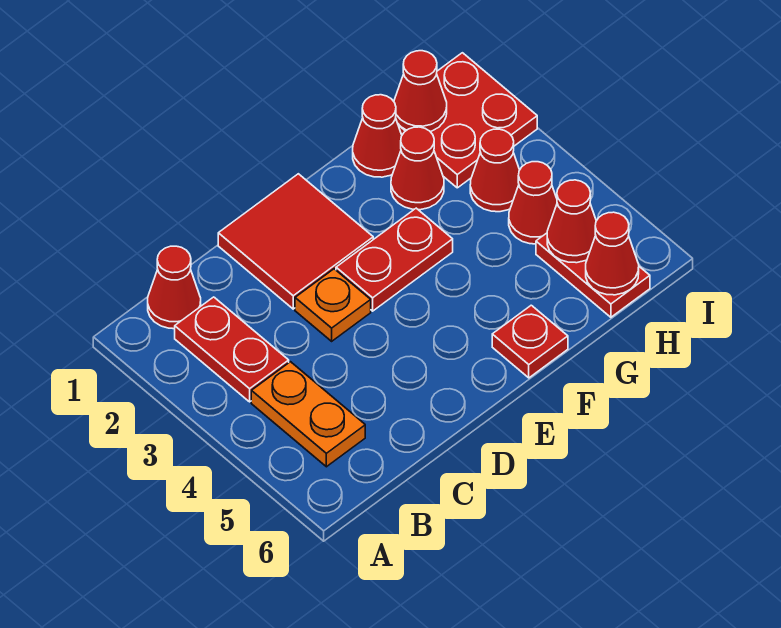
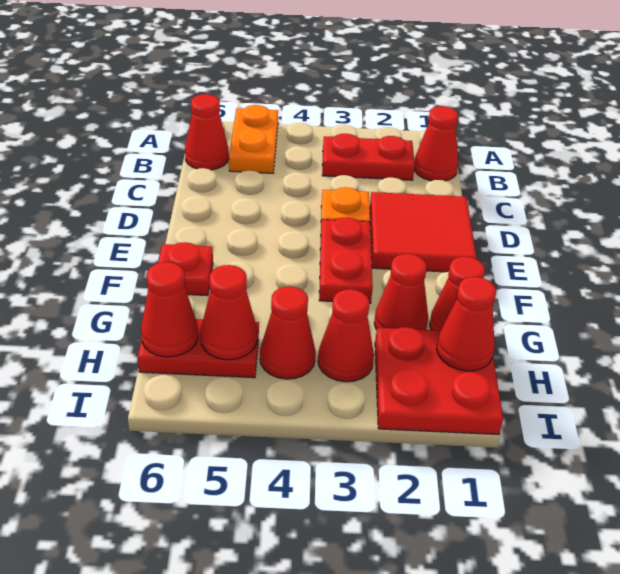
orange 1x2 plate [251,362,365,467] -> orange 1x2 plate turned to [229,105,278,173]
none -> red 1x1 cone [185,94,229,170]

